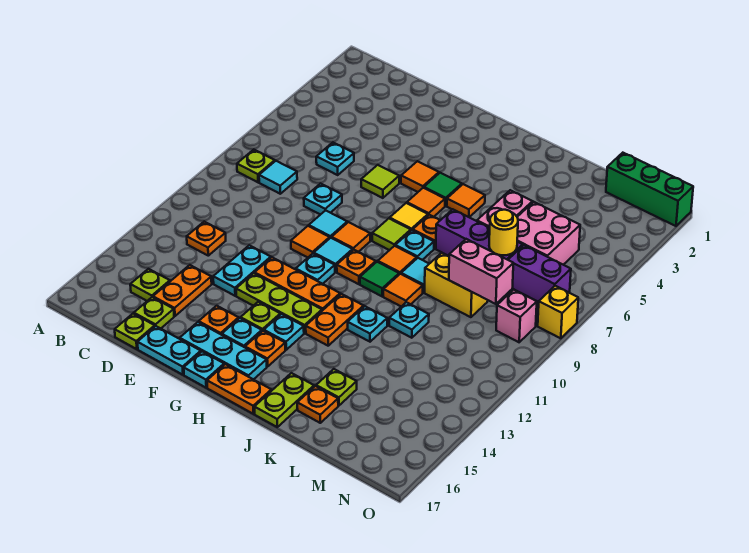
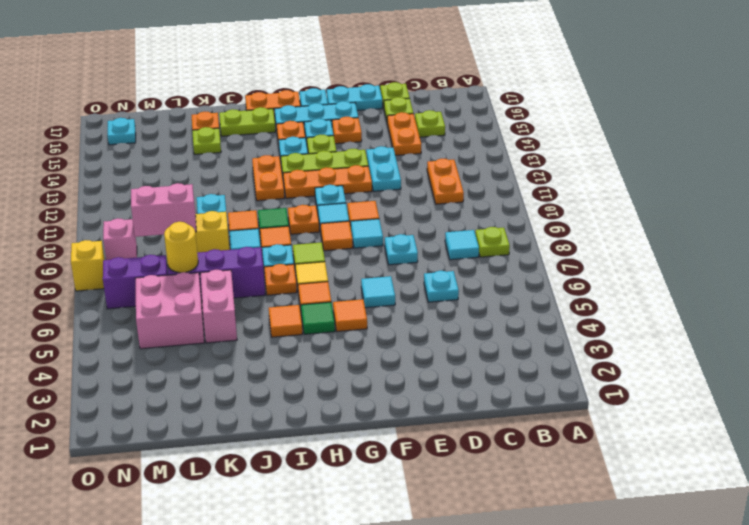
orange 1x1 plate [187,222,226,256] -> orange 1x2 plate [427,159,464,204]
lime 1x1 tile [361,165,399,198] -> cyan 1x1 tile [361,276,395,308]
cyan 1x1 plate [348,306,387,342] -> cyan 1x1 plate moved to [108,118,136,145]
lime 1x2 plate [254,373,314,427] -> lime 1x2 plate turned to [219,107,276,136]
green 1x3 brick [606,153,693,226] -> none

